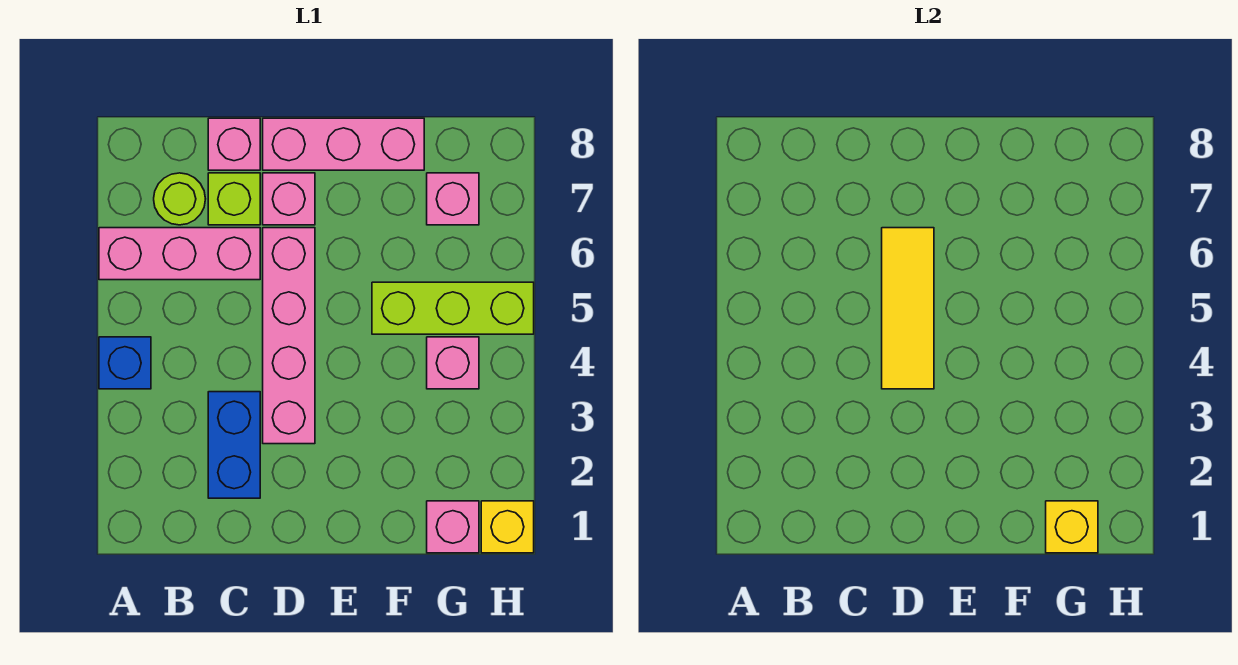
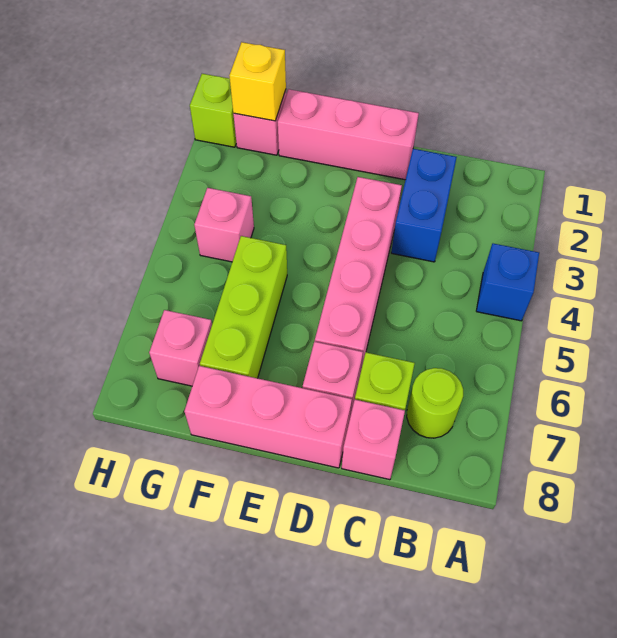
pink 1x3 brick [99,228,260,280] -> pink 1x3 brick moved to [278,89,419,180]
yellow 1x3 tile [882,228,934,389] -> none
lime 1x3 brick [372,282,534,334] -> lime 1x3 brick turned to [200,236,287,378]
yellow 1x1 brick [481,501,534,553] -> lime 1x1 brick [190,74,236,147]

